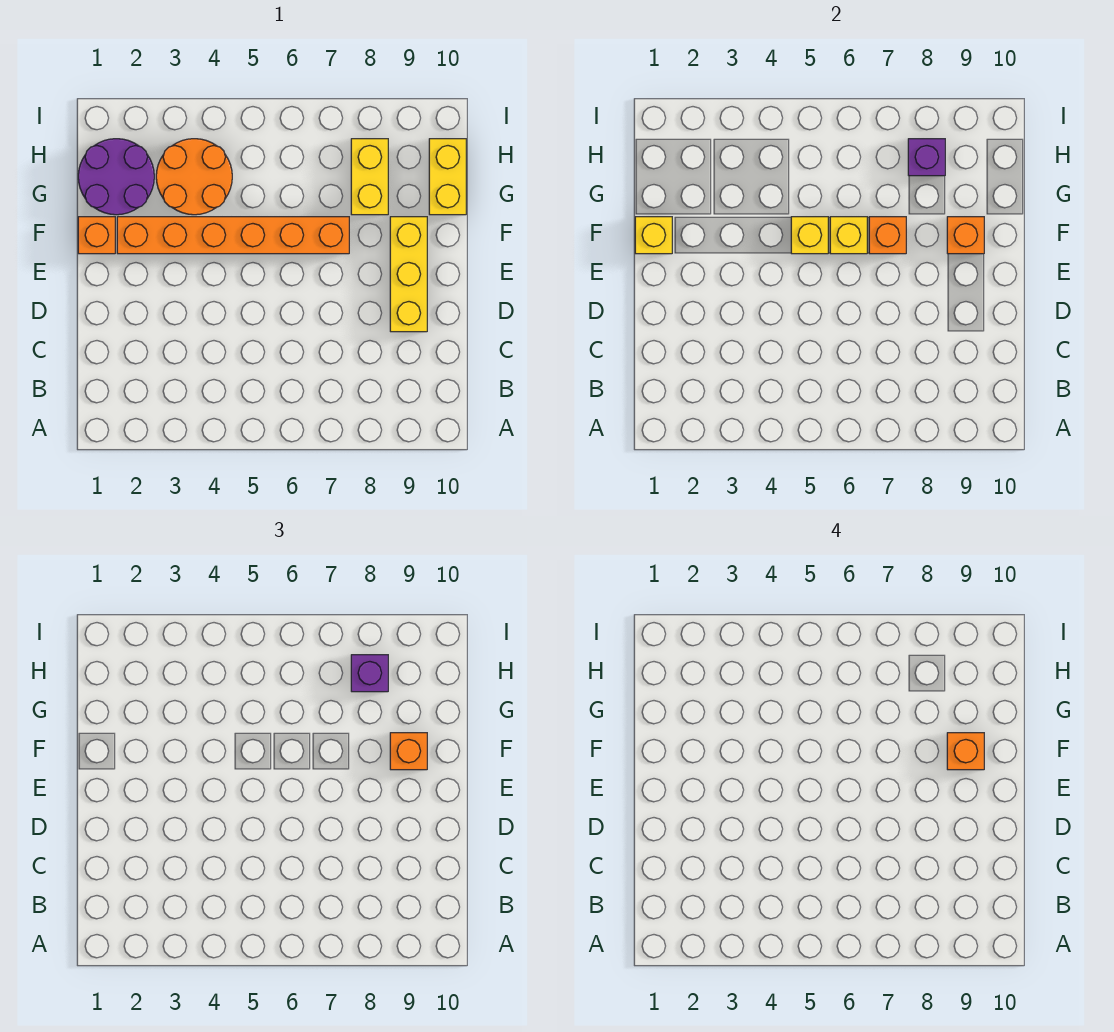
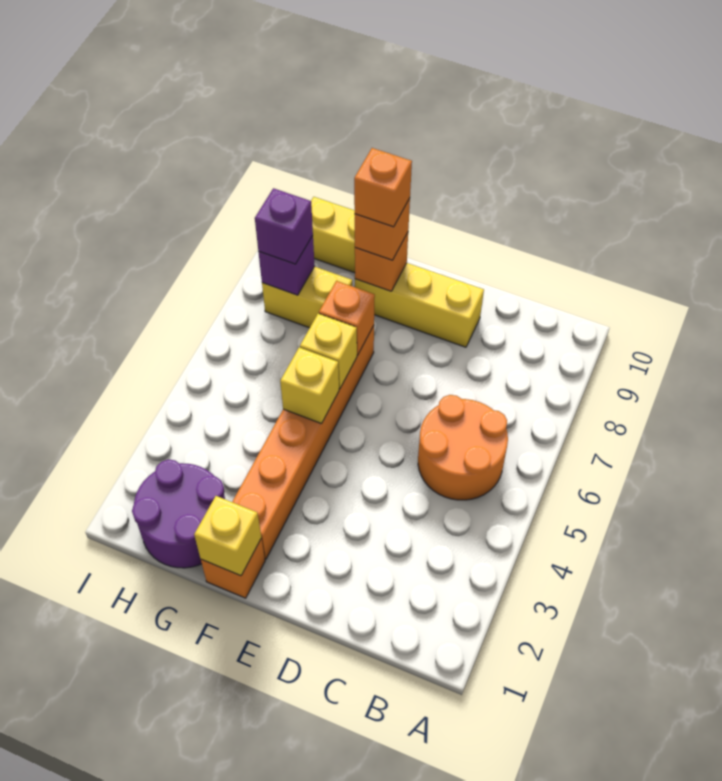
orange 2x2 round brick [156,139,232,215] -> orange 2x2 round brick moved to [418,395,508,500]

